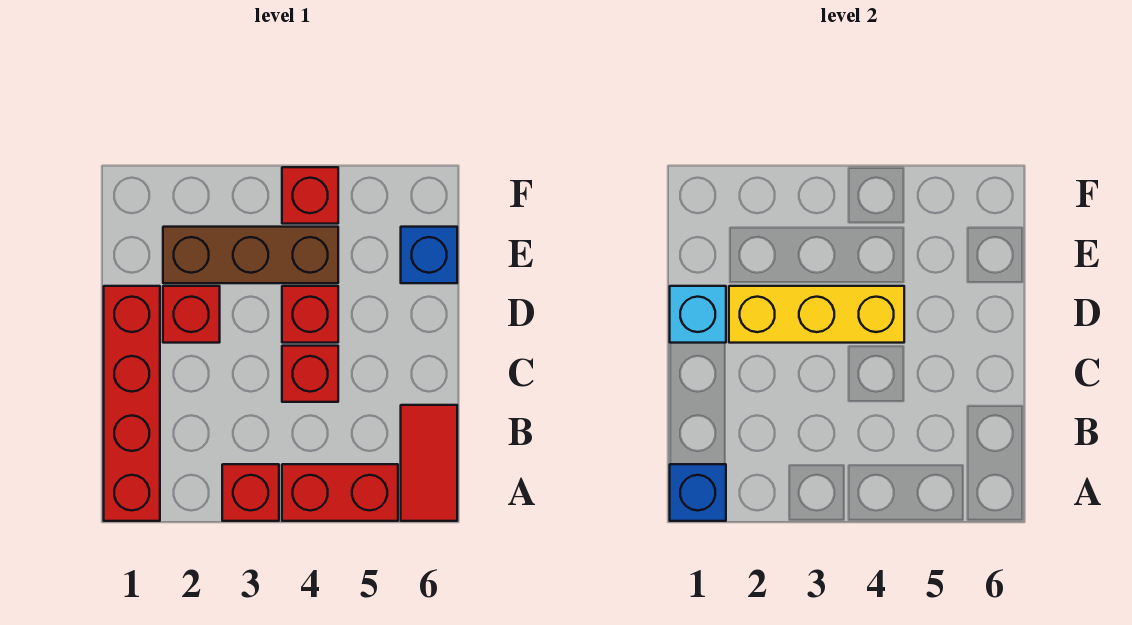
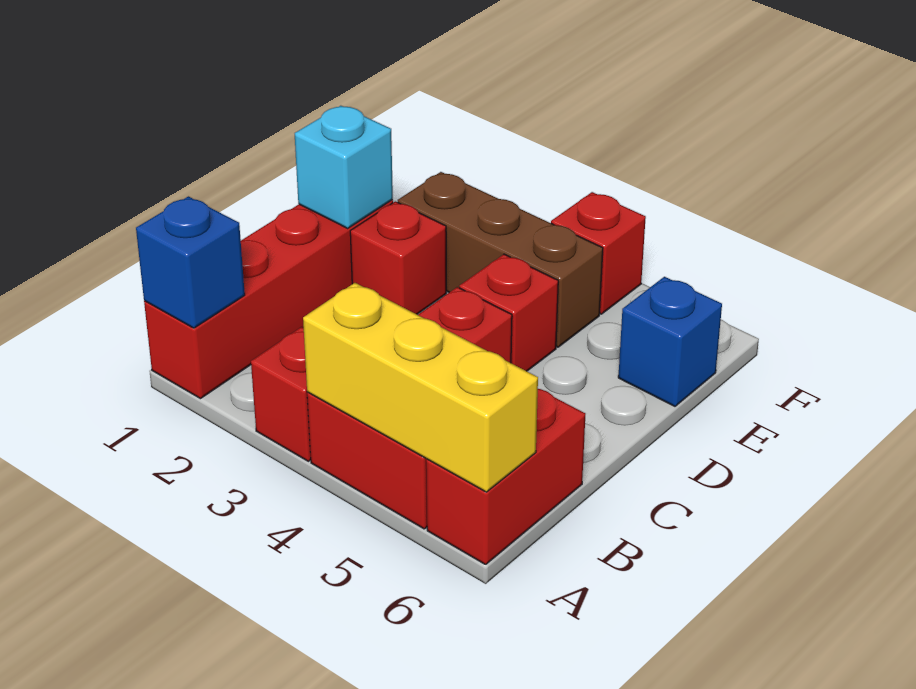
red 1x2 tile [401,405,457,521] -> red 1x2 brick [426,389,585,565]
yellow 1x3 brick [729,286,904,343] -> yellow 1x3 brick moved to [303,283,538,492]

